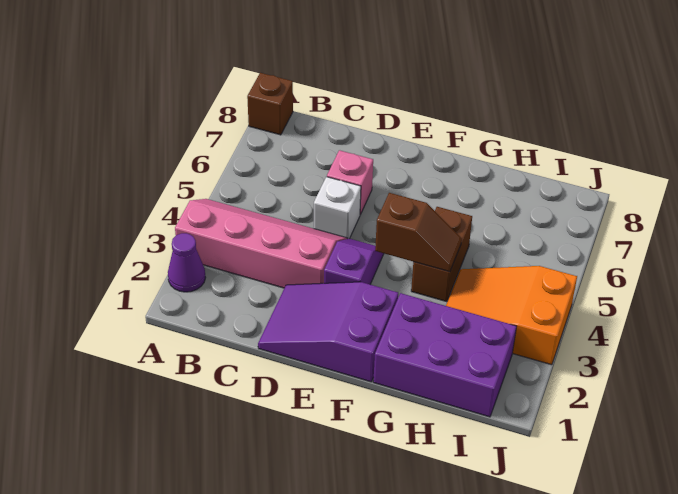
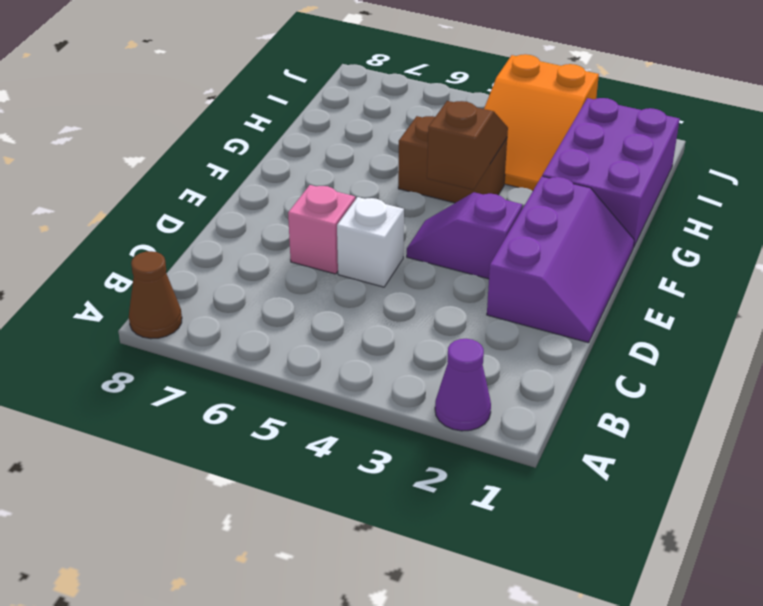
pink 2x4 slope [175,199,348,288] -> none
brown 1x1 brick [247,73,293,135] -> brown 1x1 cone [129,251,182,339]
purple 2x3 slope [258,282,398,382] -> purple 2x3 slope turned to [487,176,634,343]

